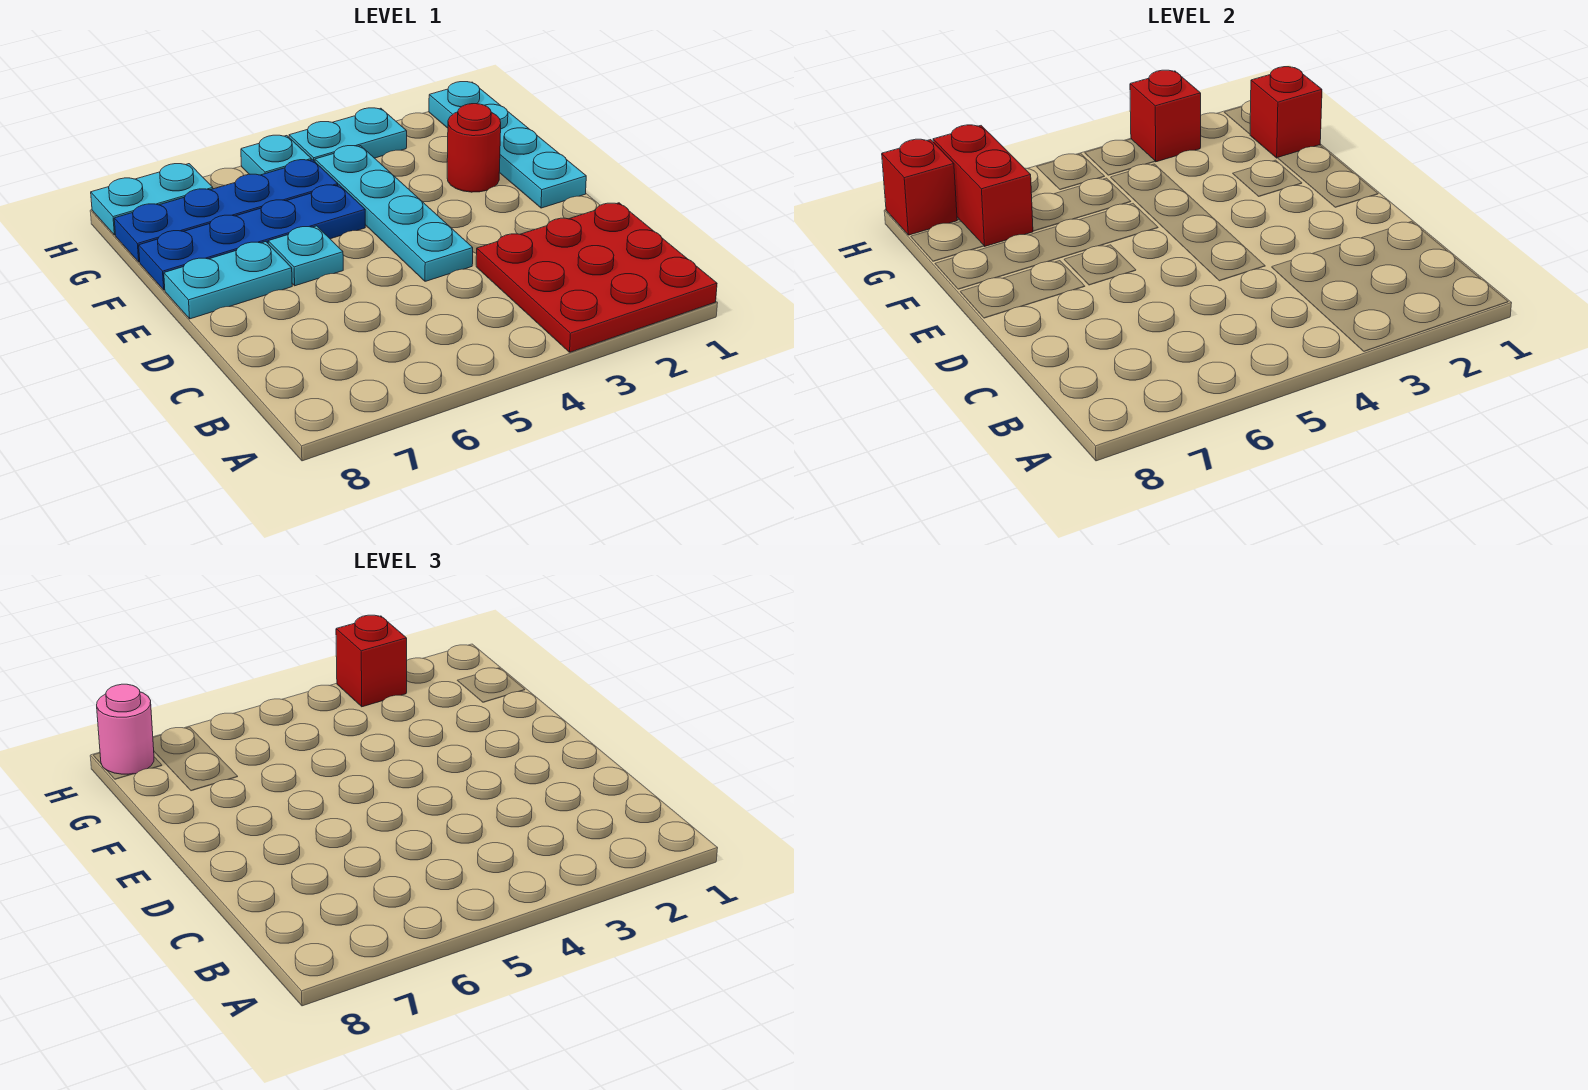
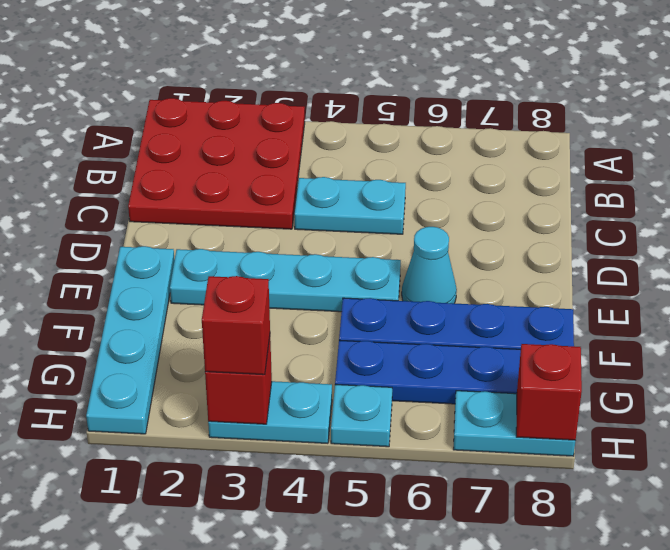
cyan 1x4 plate [315,146,473,281] -> cyan 1x4 plate turned to [170,249,401,312]
cyan 1x1 plate [268,226,343,286] -> cyan 1x1 cone [402,227,457,303]
cyan 1x2 plate [164,242,292,319] -> cyan 1x2 plate moved to [294,177,406,234]
red 1x1 round brick [447,104,501,192] -> none
red 1x1 brick [1250,67,1322,158] -> none
red 1x2 brick [933,125,1033,246] -> none
pink 1x1 round brick [97,684,154,774] -> none

